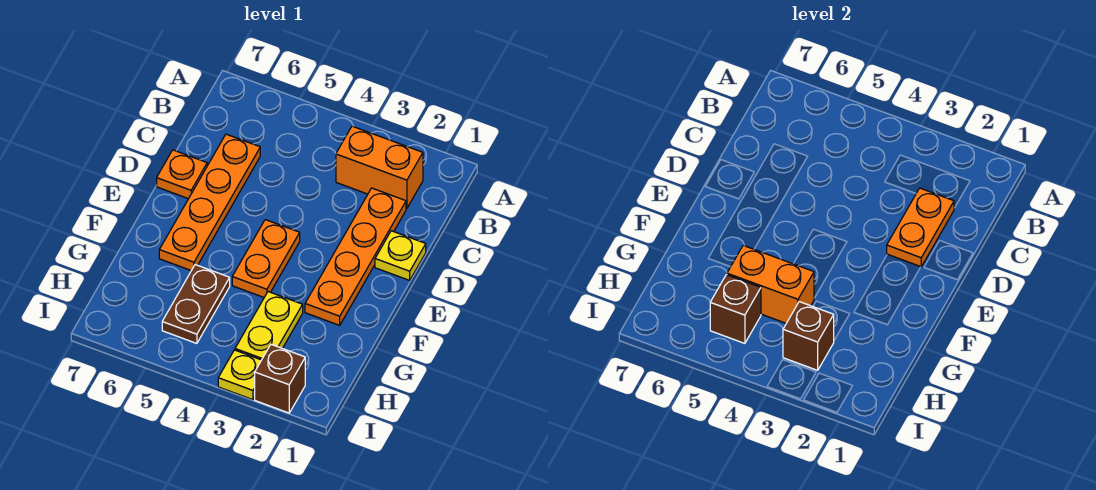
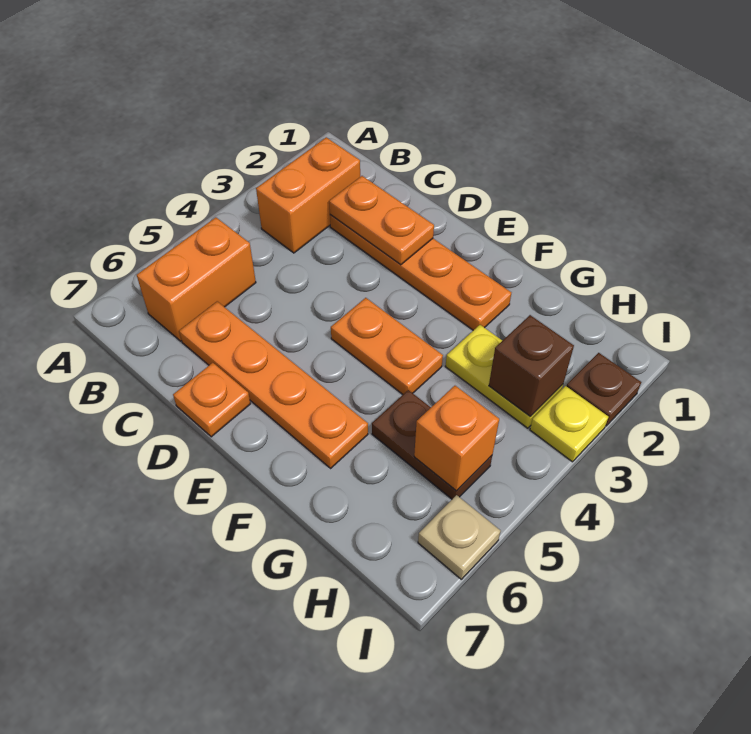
yellow 1x1 plate [375,231,426,280] -> none
orange 1x2 brick [727,245,814,323] -> orange 1x2 brick moved to [137,218,256,341]
brown 1x1 brick [710,275,761,343] -> orange 1x1 brick [414,386,499,491]
brown 1x1 brick [255,344,305,413] -> brown 1x1 plate [567,353,641,426]
none -> tan 1x1 plate [418,495,501,579]

